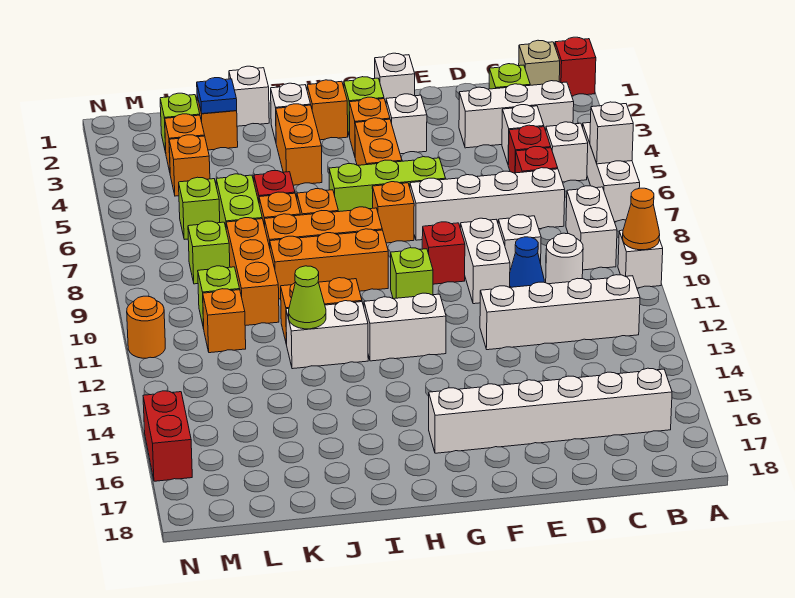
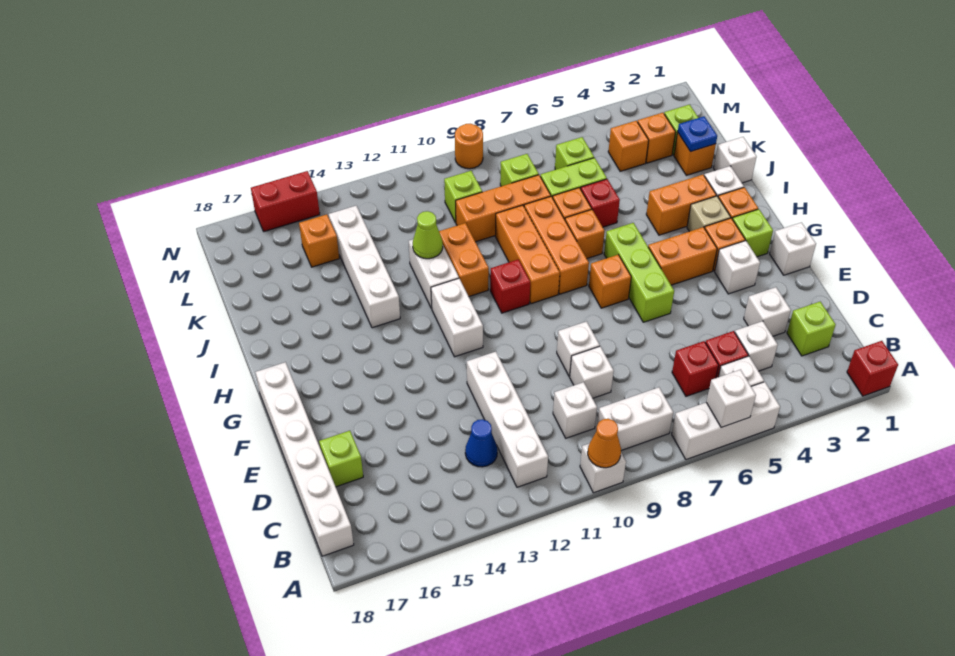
tan 1x1 brick [519,40,560,85] -> tan 1x1 brick moved to [687,196,731,232]
white 1x3 brick [459,81,574,148] -> white 1x1 brick [744,287,791,336]
white 1x6 brick [429,368,672,453] -> white 1x6 brick moved to [255,362,354,556]
white 1x4 brick [410,168,565,240] -> white 1x4 brick moved to [329,206,400,328]
white 1x1 round brick [546,233,583,284] -> white 1x1 brick [553,382,597,438]
blue 1x1 cone [510,237,544,287] -> blue 1x1 cone moved to [465,419,497,467]
white 1x2 brick [460,218,510,304] -> white 1x1 brick [557,321,600,377]
red 1x1 brick [422,222,465,284] -> red 1x1 brick moved to [490,259,530,313]
lime 1x1 brick [391,248,433,299] -> lime 1x1 brick moved to [319,431,363,487]
orange 1x1 brick [203,289,246,353] -> orange 1x1 brick moved to [299,214,339,267]
orange 1x1 round brick [127,296,165,358] -> orange 1x1 round brick moved to [455,124,483,169]

